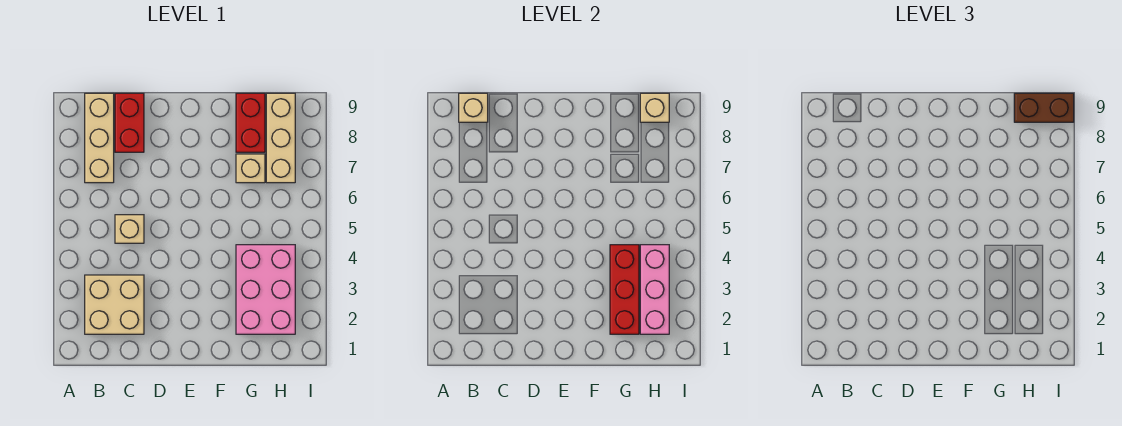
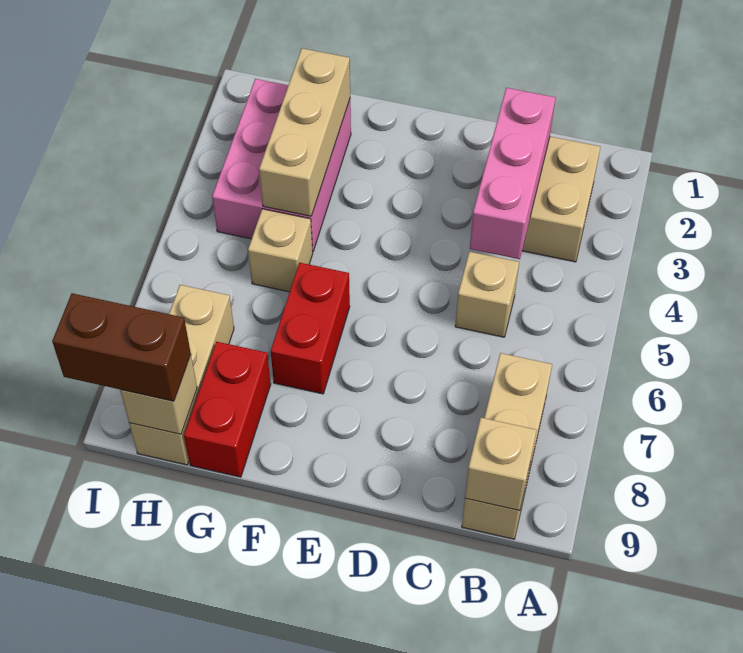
red 1x2 brick [115,93,144,152] -> red 1x2 brick moved to [271,263,350,394]
red 1x3 brick [610,245,639,334] -> tan 1x3 brick [259,48,350,216]
tan 1x1 brick [236,154,265,183] -> tan 1x1 brick moved to [248,209,313,292]
pink 1x3 brick [640,245,669,334] -> pink 1x3 brick moved to [470,88,556,259]

